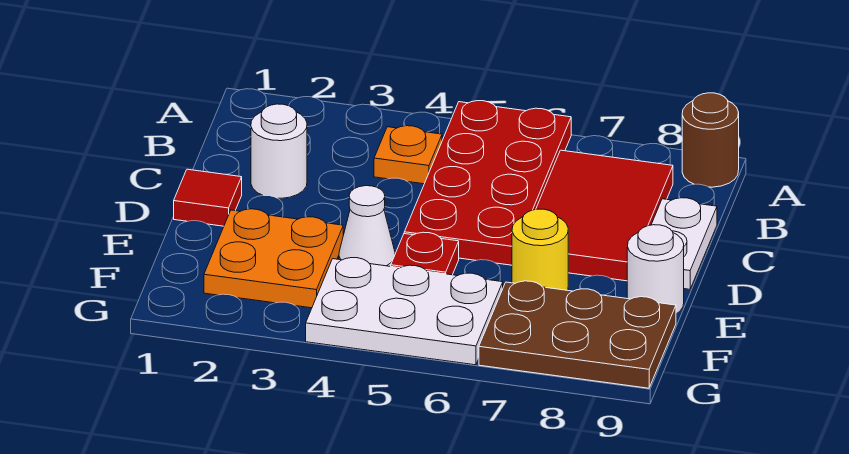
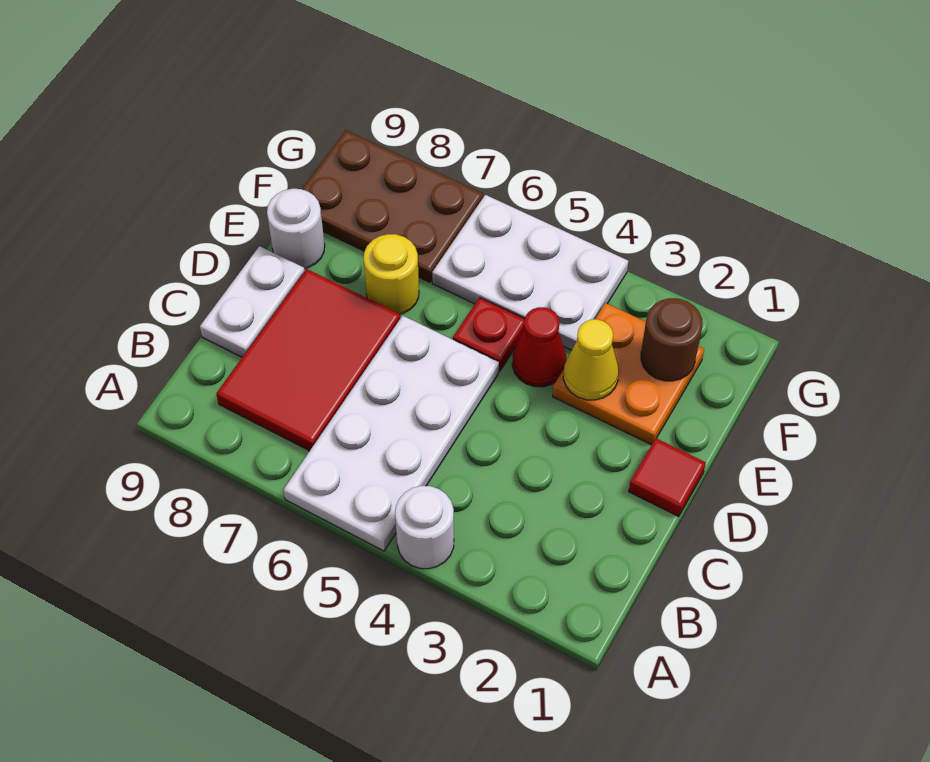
red 2x4 plate [404,101,571,265] -> white 2x4 plate [284,316,499,551]
brown 1x1 round brick [682,93,739,187] -> brown 1x1 round brick moved to [641,298,702,381]
orange 1x1 plate [374,126,442,184] -> none
white 1x1 round brick [251,104,307,198] -> white 1x1 round brick moved to [395,486,454,569]
none -> yellow 1x1 cone [563,319,619,400]
white 1x1 cone [339,186,395,266] -> red 1x1 cone [512,307,566,387]

